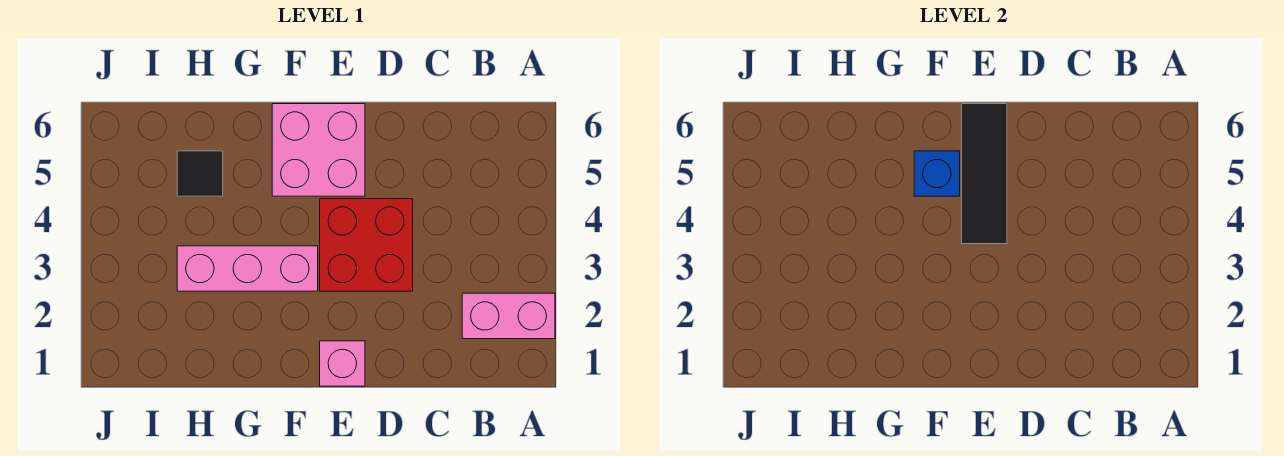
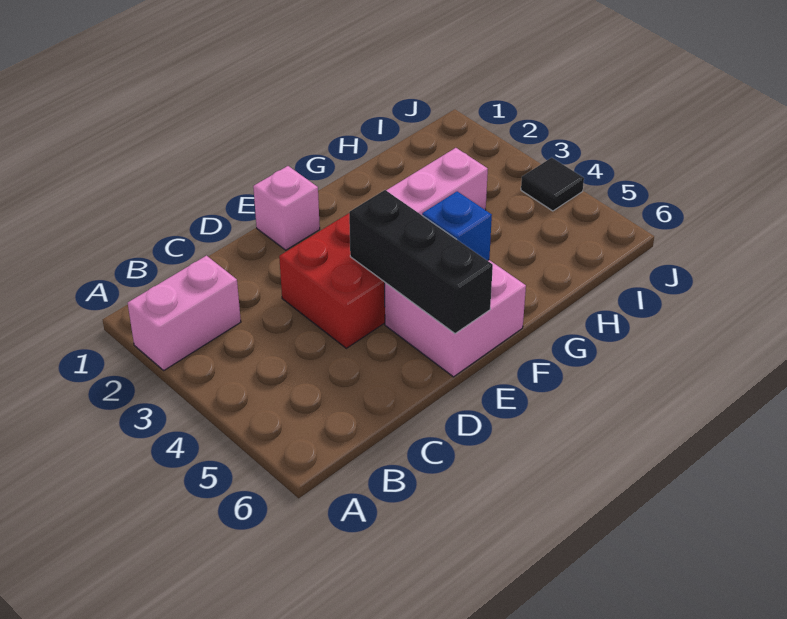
black 1x3 tile [962,104,1007,244] -> black 1x3 brick [349,190,493,334]
black 1x1 tile [177,151,223,196] -> black 1x1 tile moved to [521,158,584,211]

